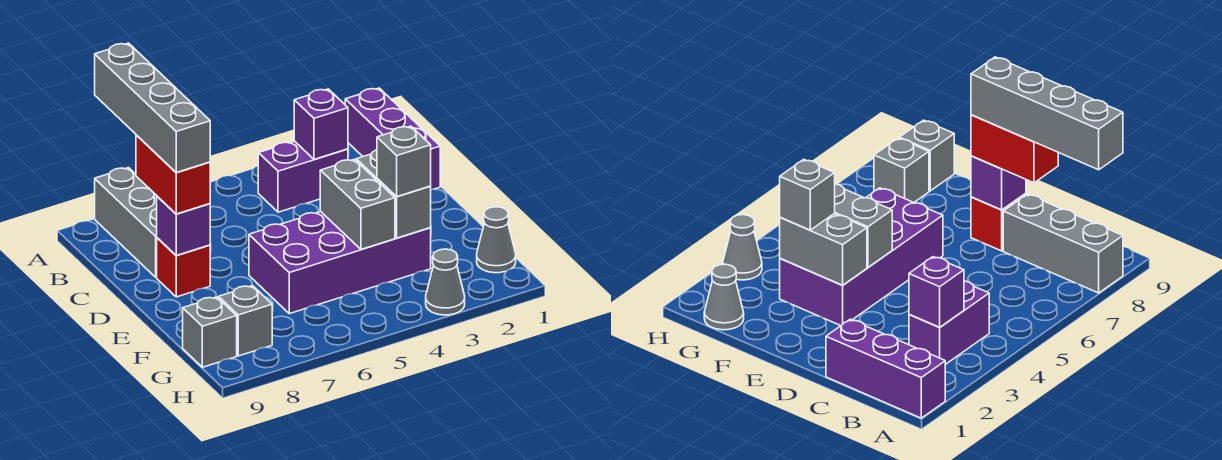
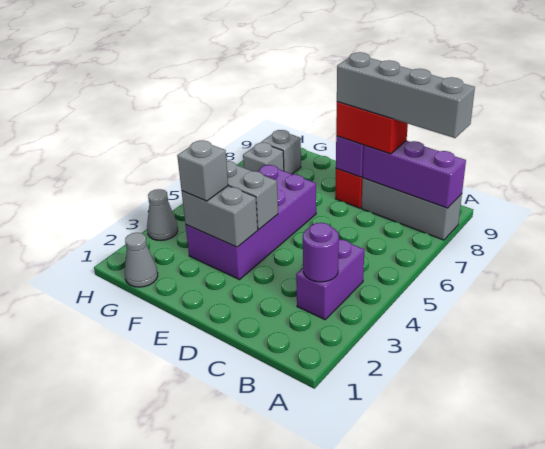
purple 1x3 brick [345,88,440,190] -> purple 1x3 brick moved to [363,141,466,208]
purple 1x1 brick [294,89,348,159] -> purple 1x1 round brick [303,223,339,282]
grey 1x1 brick [183,297,237,367] -> grey 1x1 brick moved to [243,143,284,171]

